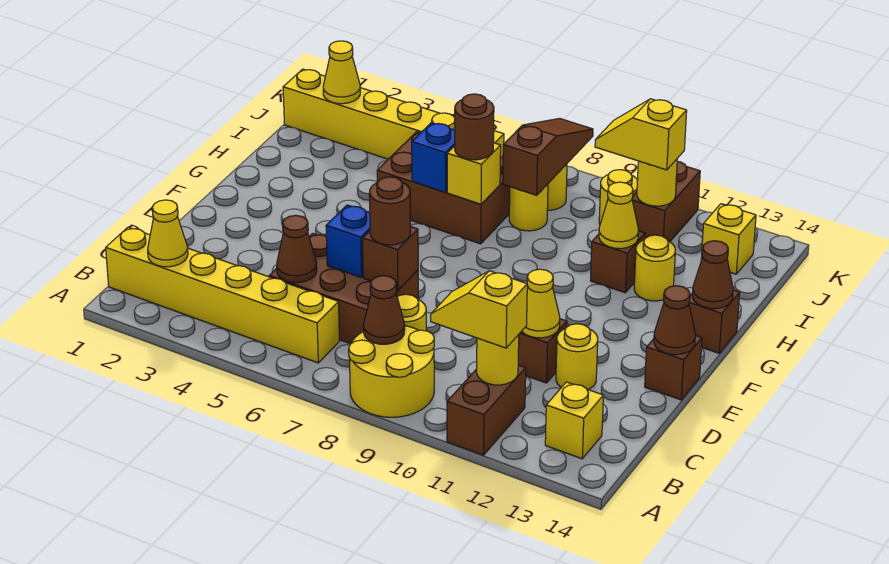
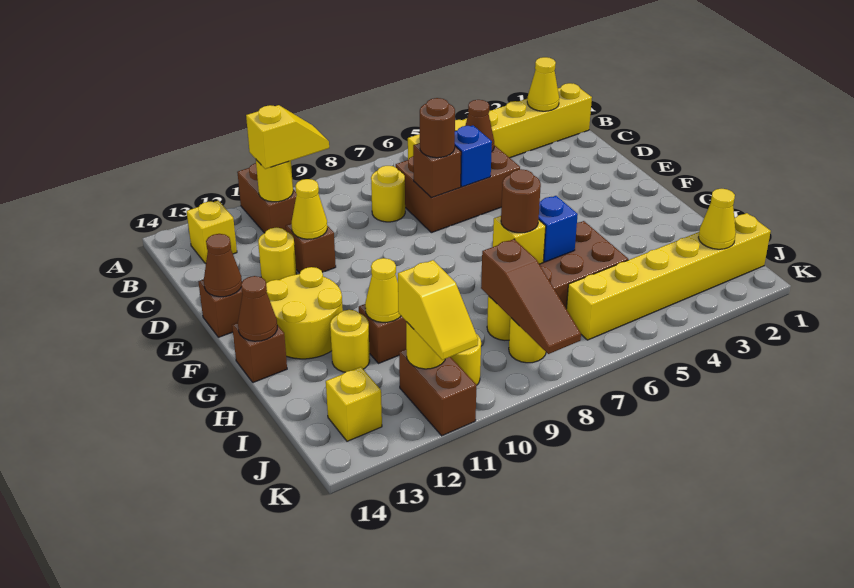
yellow 2x2 round brick [349,326,434,417] -> yellow 2x2 round brick moved to [266,267,343,359]
brown 1x1 cone [364,276,405,344] -> none
yellow 1x2 slope [595,99,687,170] -> yellow 1x2 slope turned to [398,260,478,360]

